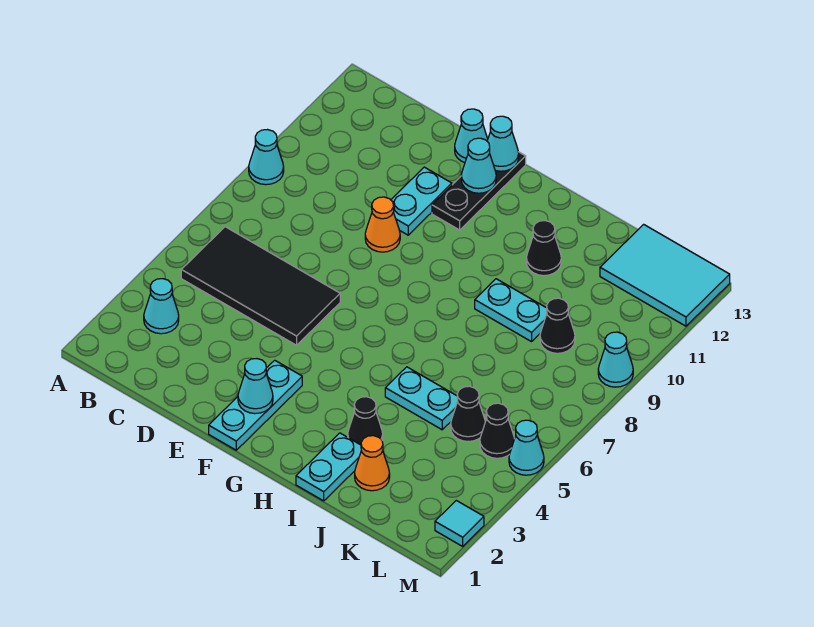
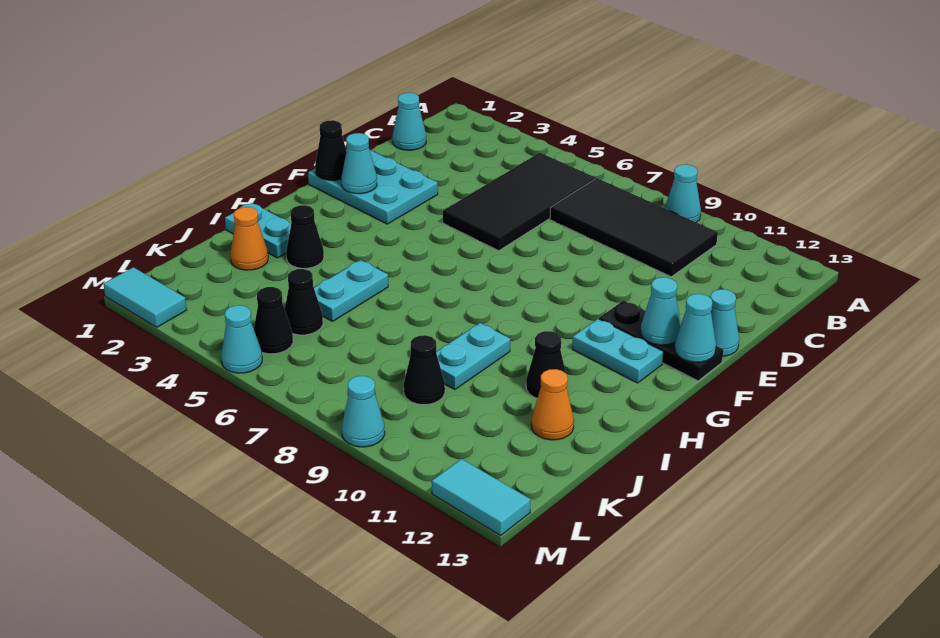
cyan 1x1 cone [144,279,179,334] -> cyan 1x1 cone moved to [393,93,426,150]
none -> black 2x4 tile [550,178,718,277]
orange 1x1 cone [365,197,400,252] -> orange 1x1 cone moved to [531,369,574,440]
cyan 1x2 plate [391,167,452,235] -> cyan 1x2 plate moved to [572,319,663,383]
cyan 1x3 plate [209,360,302,450] -> cyan 2x3 plate [308,150,438,224]
none -> black 1x1 cone [315,120,347,180]
cyan 2x3 tile [600,224,730,326] -> cyan 1x2 tile [432,459,531,535]
cyan 1x1 tile [435,500,484,546] -> cyan 1x2 tile [103,267,187,327]

